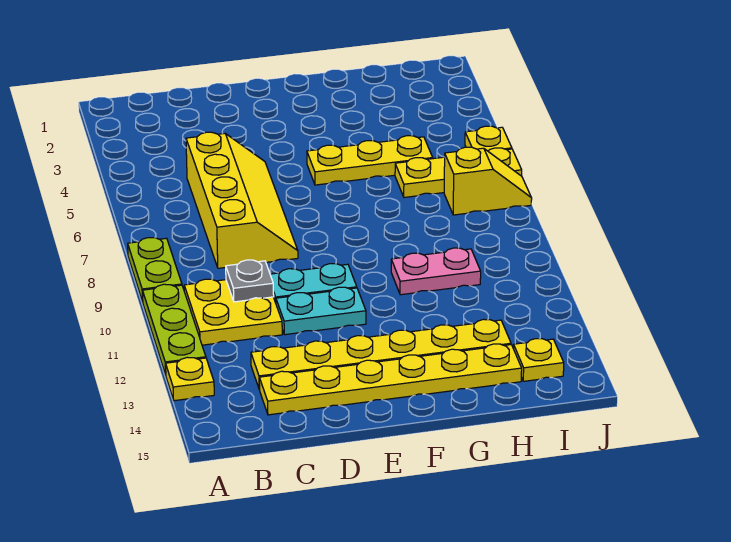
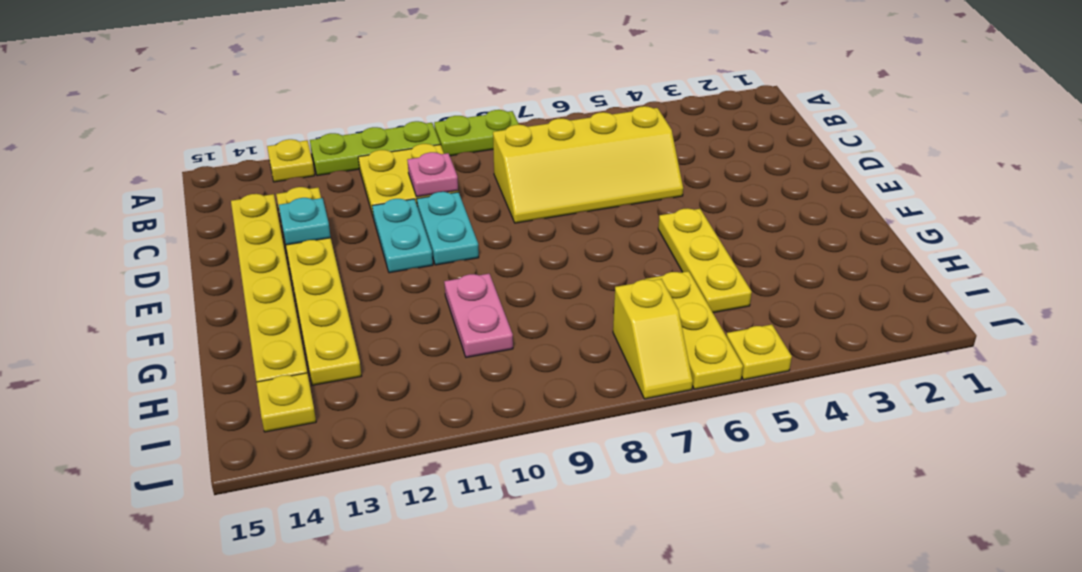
grey 1x1 plate [226,260,274,302] -> pink 1x1 plate [407,152,458,197]
none -> cyan 1x1 plate [279,198,331,245]

